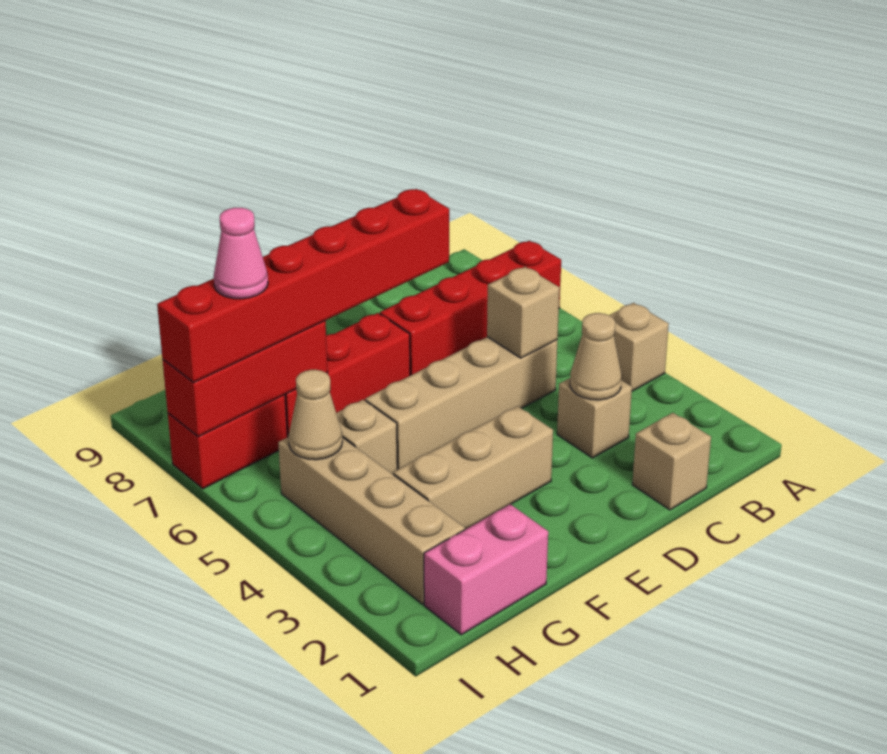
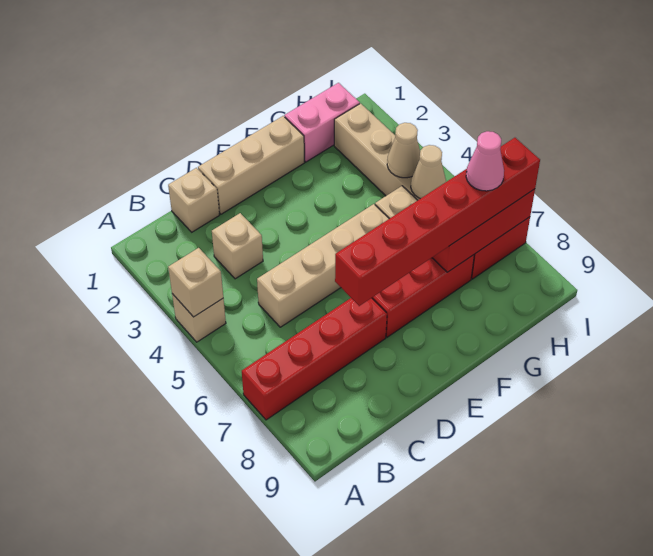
tan 1x1 cone [570,313,622,400] -> tan 1x1 cone moved to [387,123,420,178]
tan 1x1 brick [487,267,560,358] -> tan 1x1 brick moved to [168,248,223,317]
tan 1x3 brick [393,406,553,529] -> tan 1x3 brick moved to [198,116,305,214]

